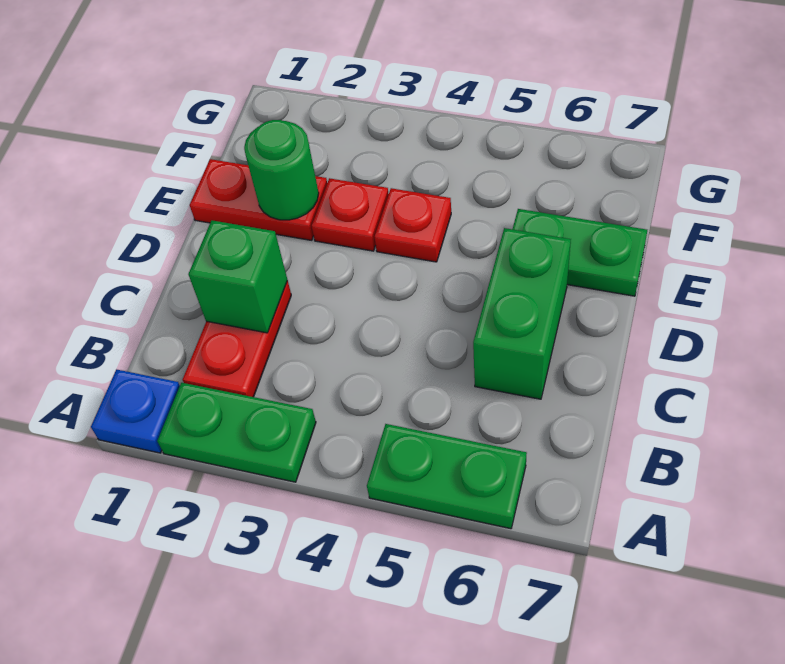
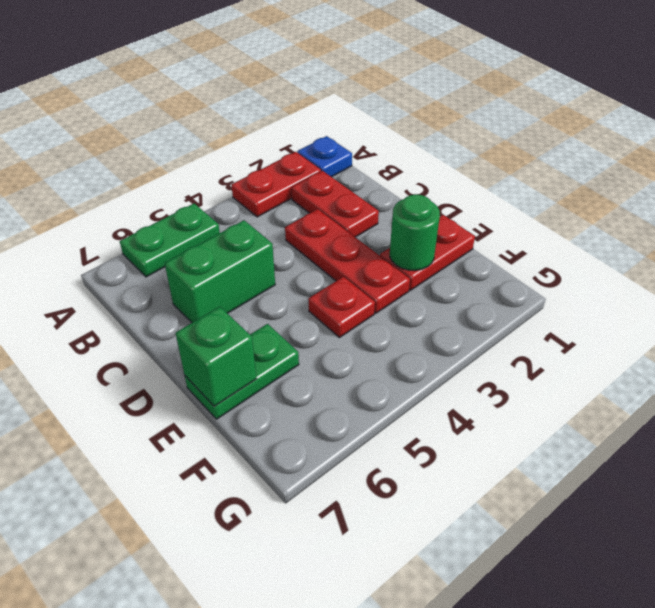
green 1x2 plate [157,383,316,482] -> red 1x2 plate [231,152,321,217]
green 1x1 brick [189,220,287,333] -> green 1x1 brick moved to [176,307,256,406]
green 1x2 brick [473,228,571,399] -> green 1x2 brick turned to [165,220,275,323]
red 1x1 plate [312,178,389,251] -> red 1x3 plate [285,209,410,313]

